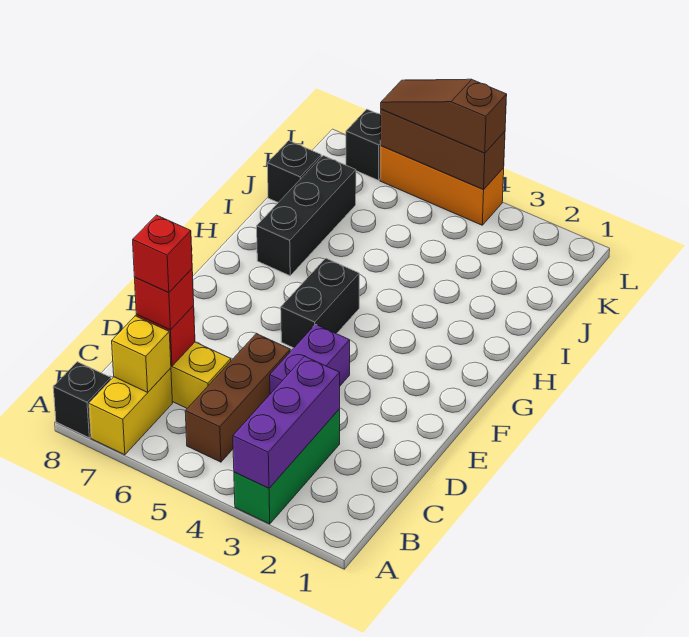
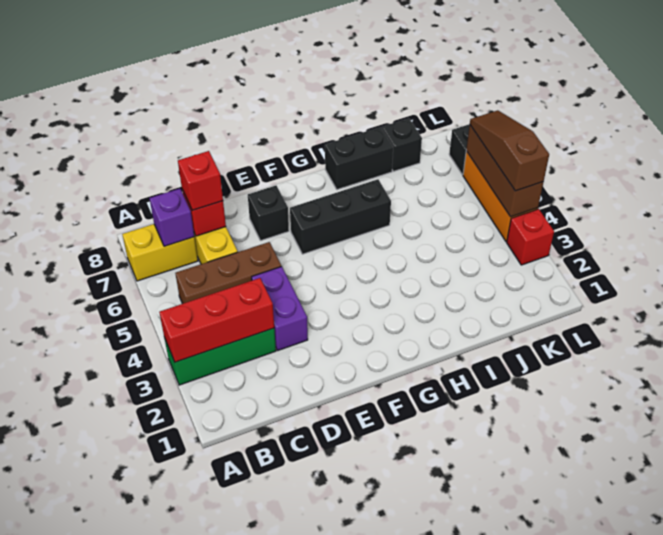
purple 1x3 brick [233,356,340,488] -> red 1x3 brick [159,278,274,362]
black 1x1 brick [53,362,111,438] -> black 1x1 brick moved to [248,186,289,241]
yellow 1x1 brick [112,316,171,392] -> purple 1x1 brick [149,189,194,246]
red 1x1 brick [133,215,192,293] -> red 1x1 brick moved to [507,209,554,265]
purple 1x2 brick [270,324,350,394] -> purple 1x2 brick turned to [252,266,308,350]
black 1x2 brick [281,258,359,348] -> black 1x2 brick moved to [325,127,393,190]
black 1x3 brick [257,156,356,276] -> black 1x3 brick moved to [290,179,391,254]

